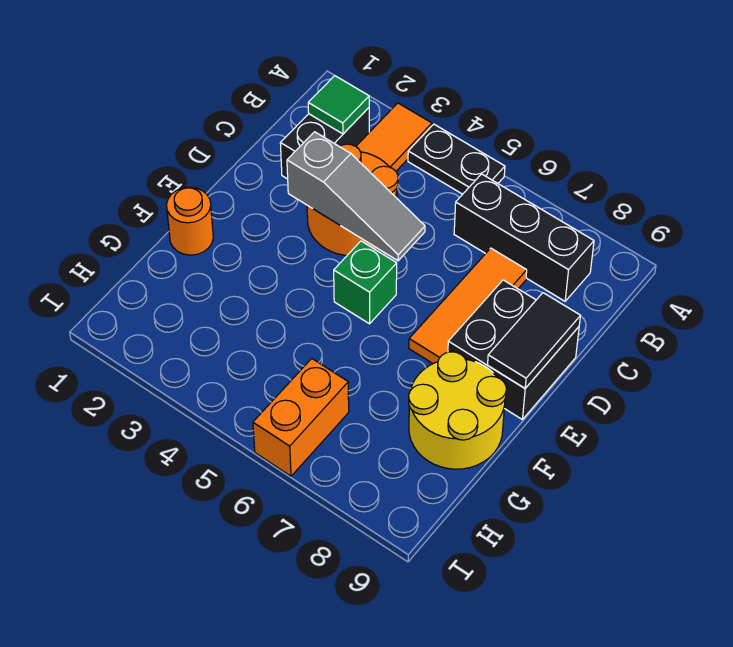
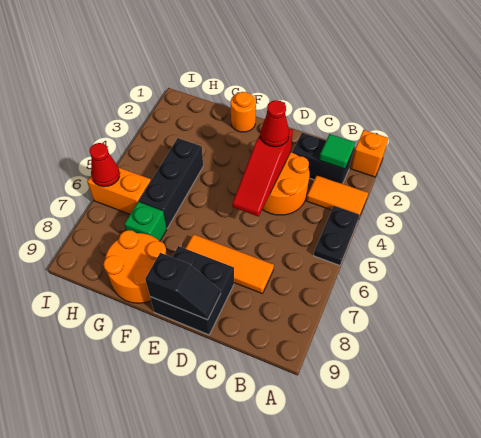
none -> orange 1x1 brick [351,130,389,177]
black 1x3 brick [454,174,594,301] -> black 1x3 brick moved to [139,138,203,228]
grey 1x3 slope [287,132,425,261] -> red 1x3 slope [232,129,293,217]
none -> red 1x1 cone [260,100,289,147]
black 1x2 tile [488,293,580,388] -> black 1x2 slope [145,253,221,320]
green 1x1 brick [334,241,397,324] -> green 1x1 brick moved to [124,202,167,241]
yellow 2x2 round brick [409,352,506,469] -> orange 2x2 round brick [103,230,166,303]
none -> red 1x1 cone [89,143,120,187]

